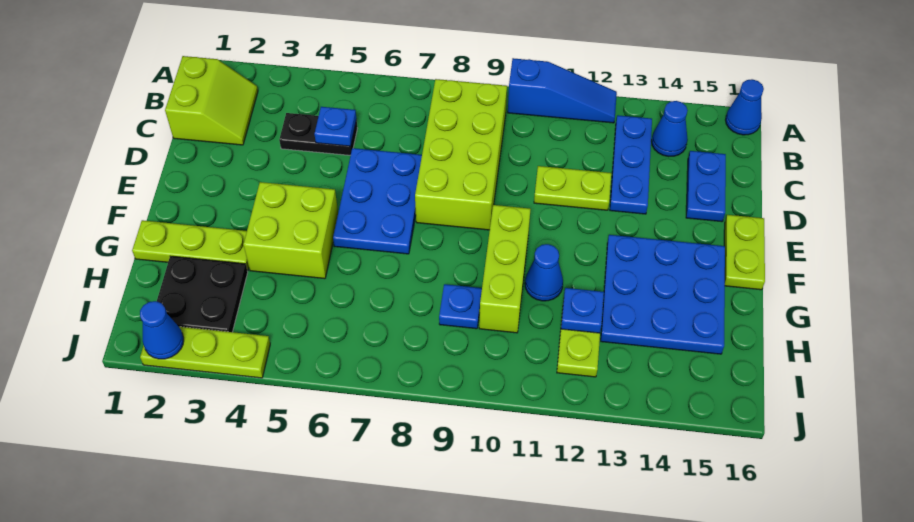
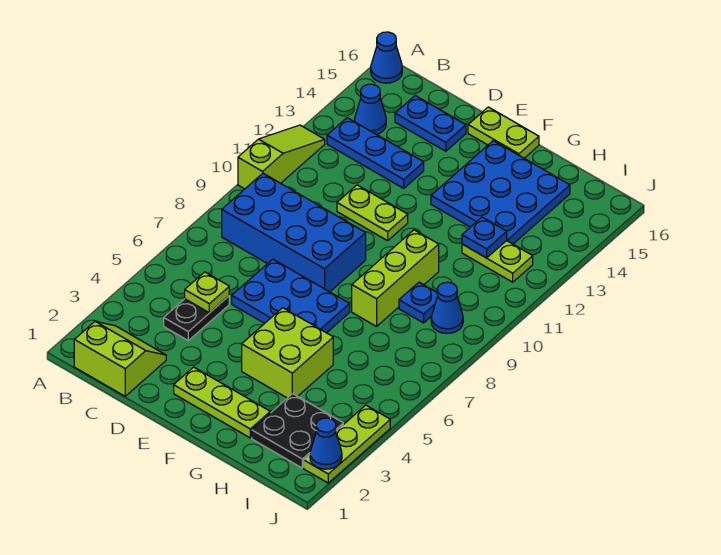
blue 1x3 slope [508,58,617,123] -> lime 1x3 slope [238,125,325,189]
lime 2x4 brick [415,79,507,230] -> blue 2x4 brick [222,173,366,292]
blue 1x1 plate [314,107,357,146] -> lime 1x1 plate [185,272,229,313]
lime 1x2 plate [534,166,611,210] -> lime 1x2 plate turned to [337,185,408,241]
lime 1x3 brick [479,205,531,333] -> lime 1x3 brick turned to [352,230,439,326]
lime 1x3 plate [132,220,249,271] -> lime 1x3 plate turned to [174,367,270,438]
blue 1x1 cone [525,244,563,301] -> blue 1x1 cone moved to [431,282,463,334]

